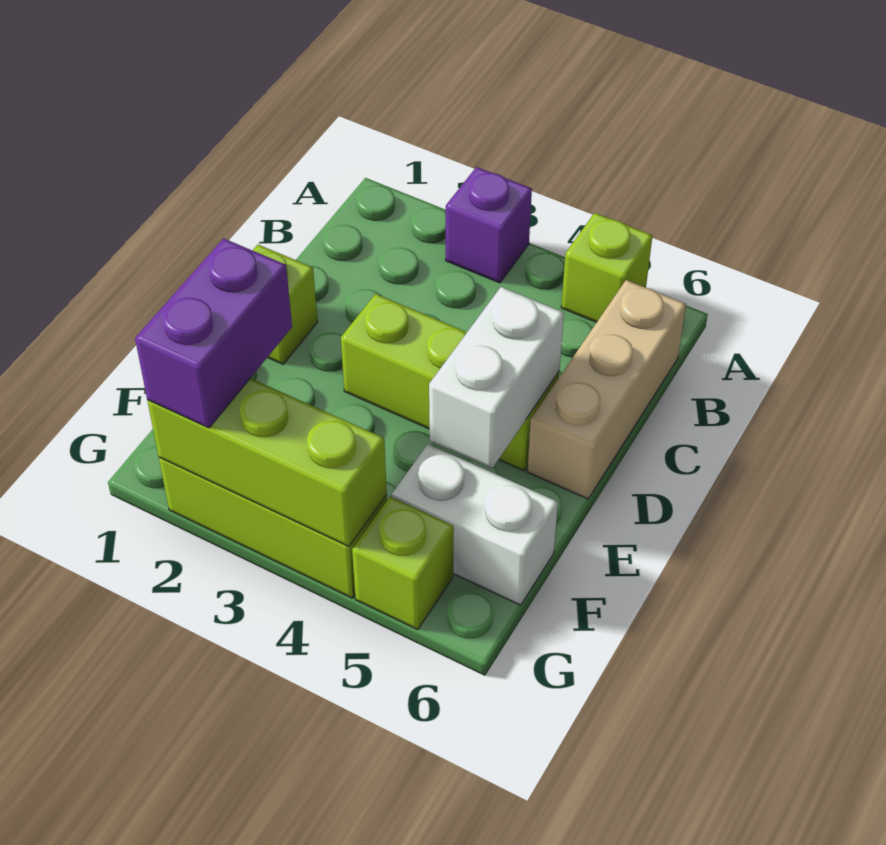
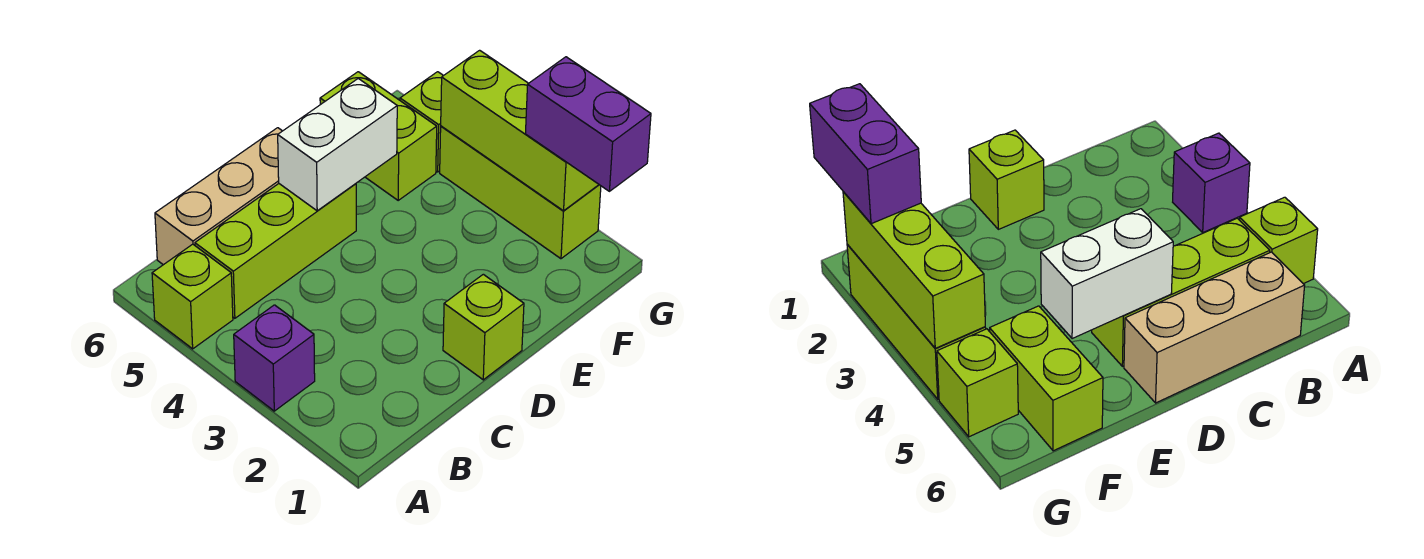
lime 1x3 brick [341,294,559,471] -> lime 1x3 brick turned to [195,184,356,318]
purple 1x2 brick [135,238,292,428] -> purple 1x2 brick turned to [525,57,651,191]
white 1x2 brick [392,444,558,605] -> lime 1x2 brick [320,72,437,200]

